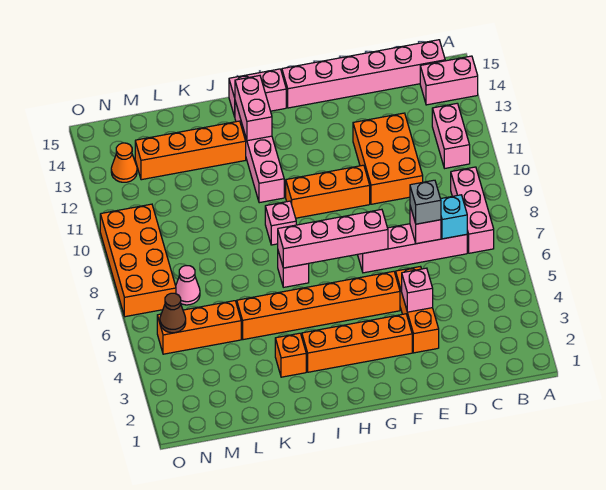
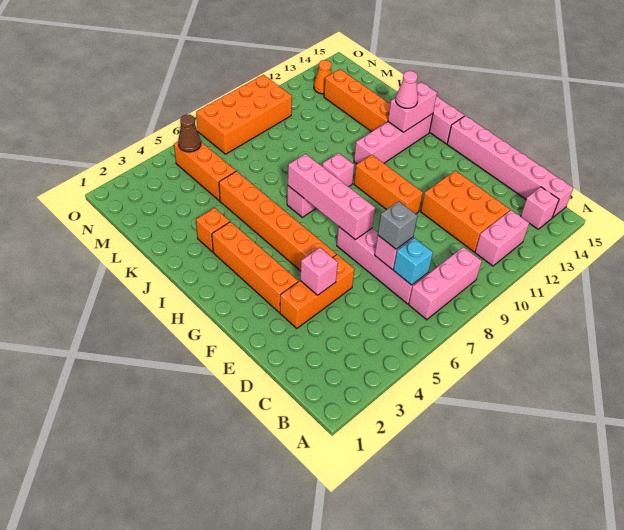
pink 1x2 brick [420,56,478,105] -> pink 1x1 brick [520,187,559,229]
orange 2x3 brick [353,113,423,204] -> orange 2x3 brick turned to [421,171,510,252]
pink 1x1 cone [176,266,200,305] -> pink 1x1 cone moved to [396,71,418,108]

